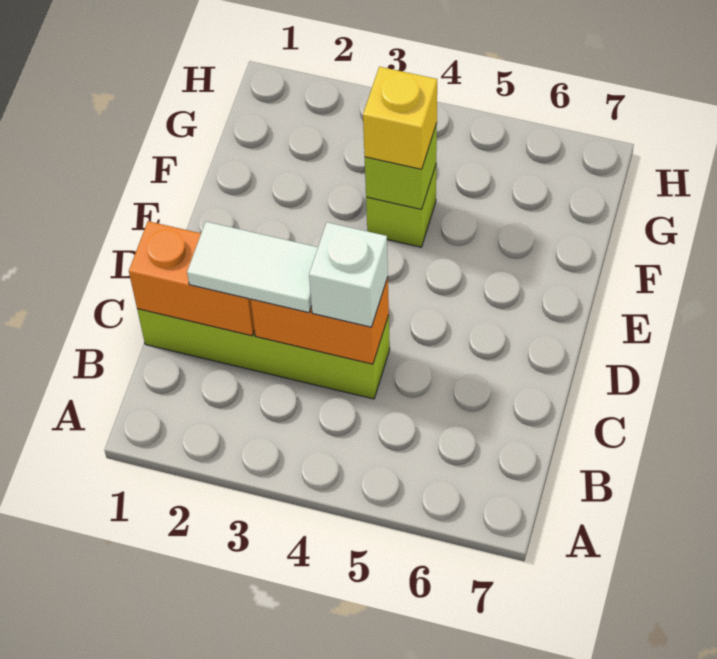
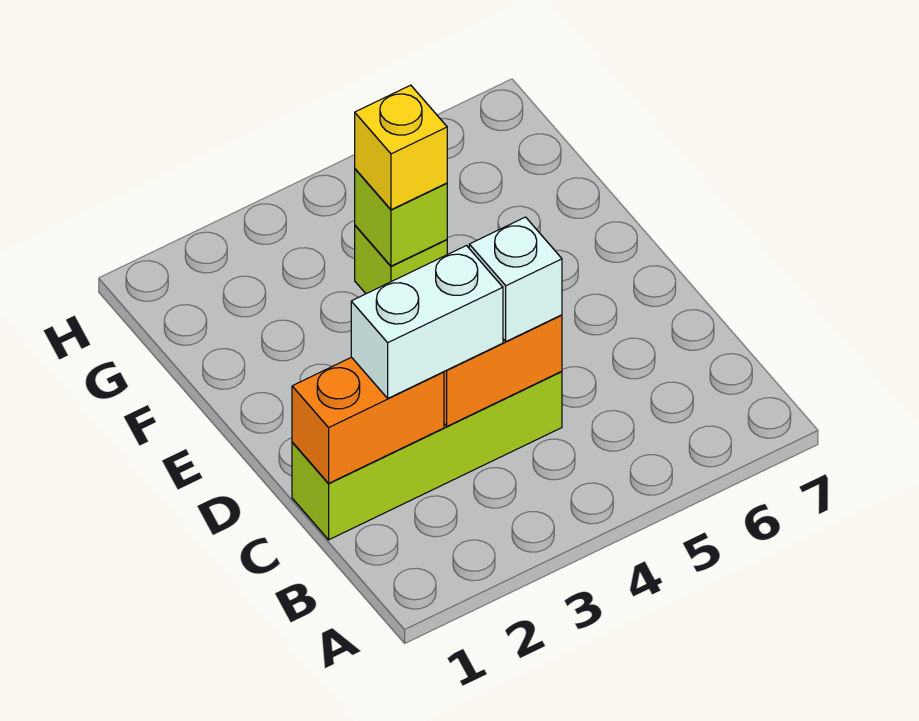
white 1x2 tile [187,222,318,313] -> white 1x2 brick [351,246,503,398]

